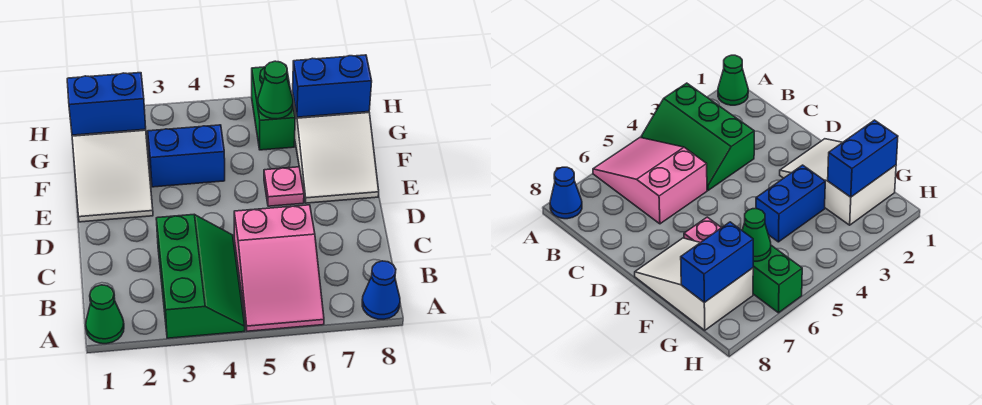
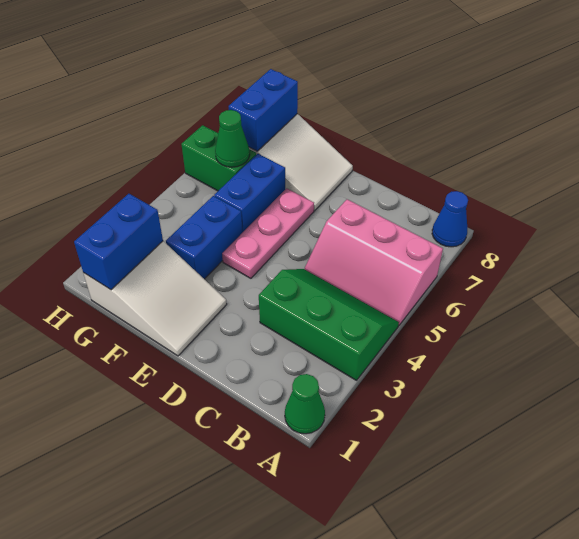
pink 2x3 slope [234,205,324,331] -> pink 2x3 slope turned to [305,199,443,325]
pink 1x1 plate [264,167,304,206] -> pink 1x3 plate [222,188,314,278]
none -> blue 1x2 brick [214,154,285,232]

